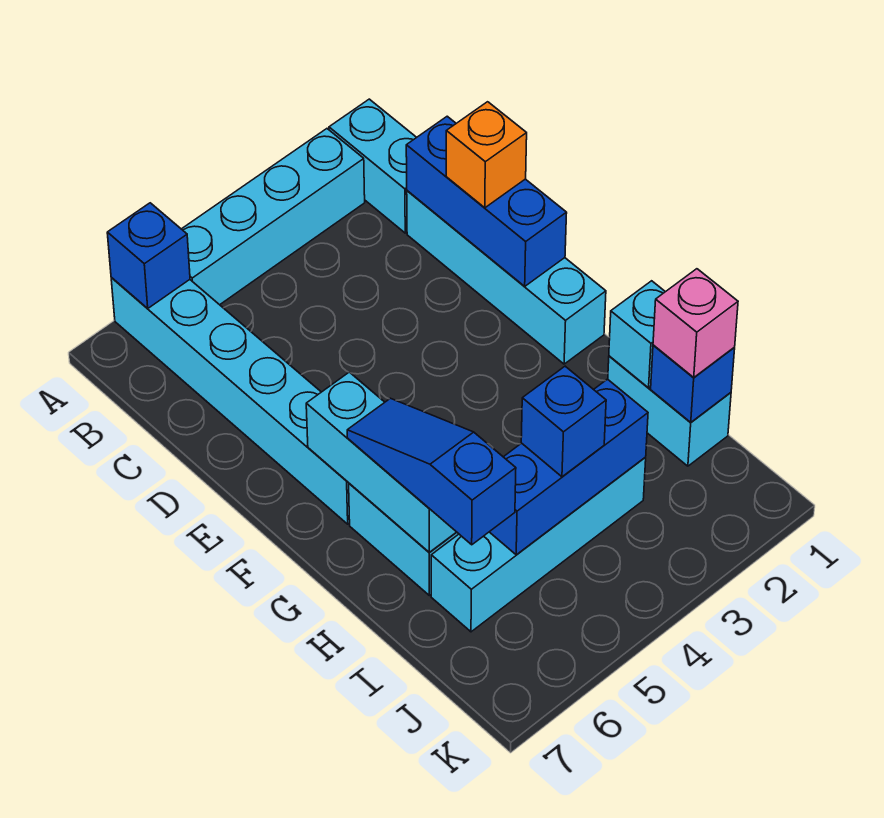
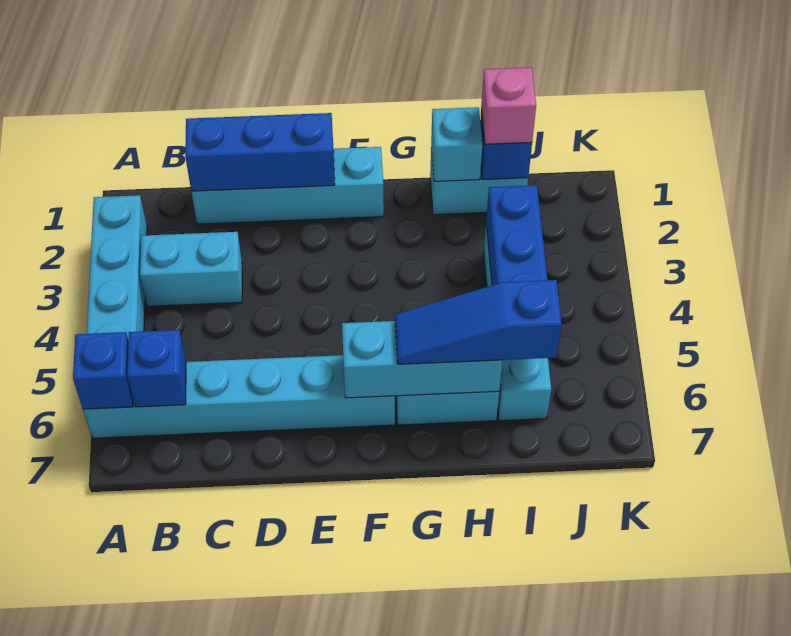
cyan 1x2 brick [329,99,417,233] -> cyan 1x2 brick moved to [140,232,242,306]
orange 1x1 brick [446,102,527,208] -> none
blue 1x1 brick [521,366,606,477] -> blue 1x1 brick moved to [127,330,186,407]

